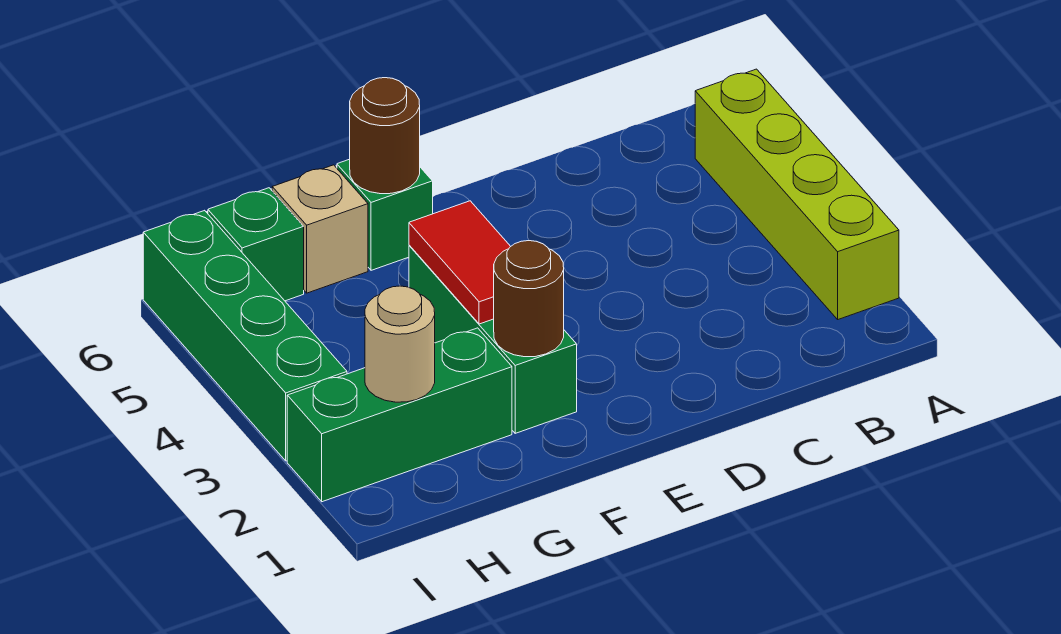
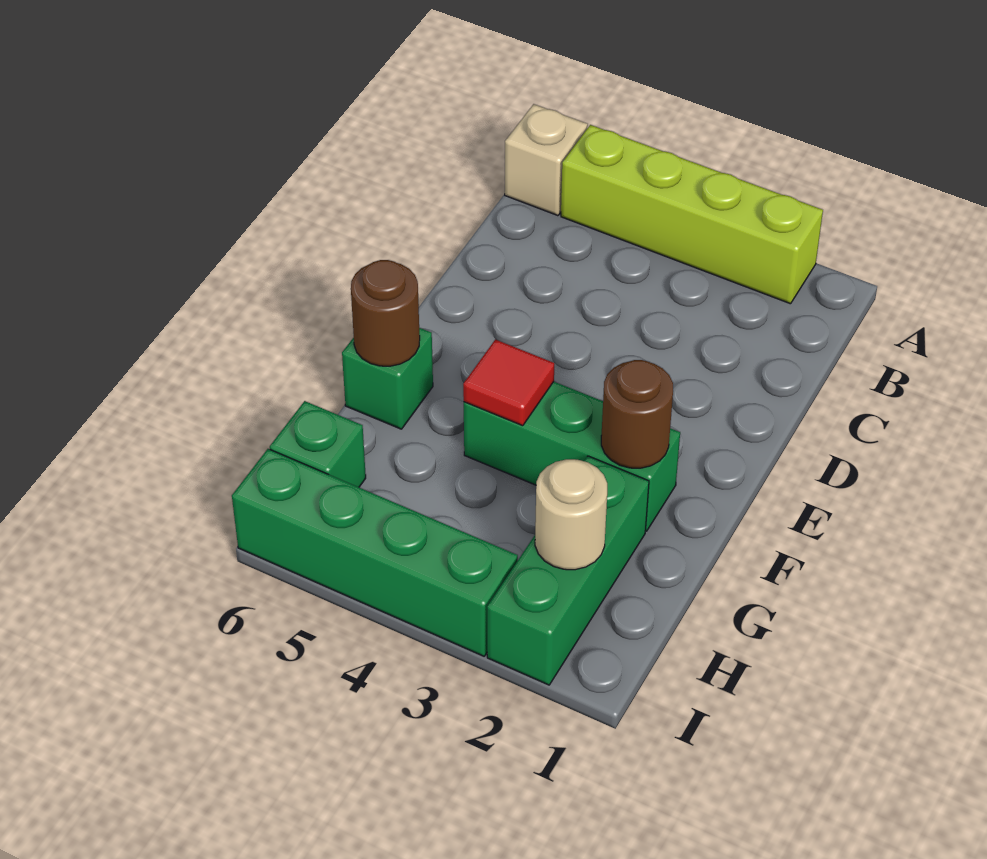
red 1x2 tile [409,201,511,324] -> red 1x1 tile [463,339,554,426]
tan 1x1 brick [272,165,368,293] -> tan 1x1 brick moved to [505,104,588,216]

